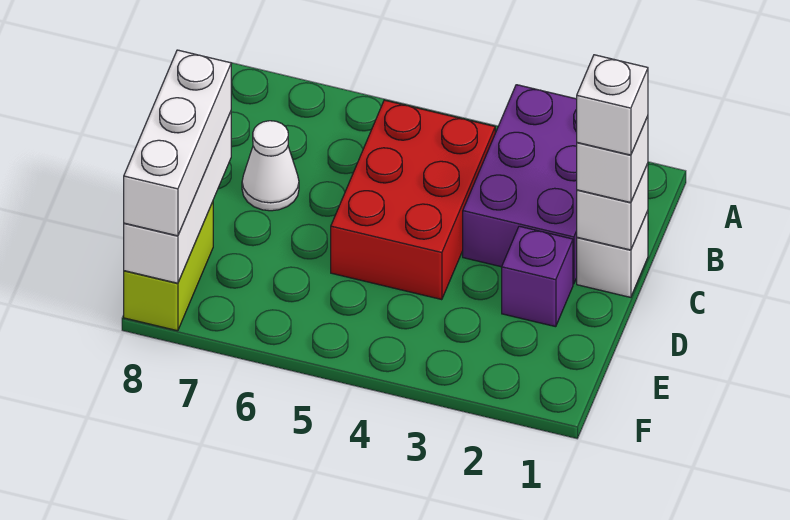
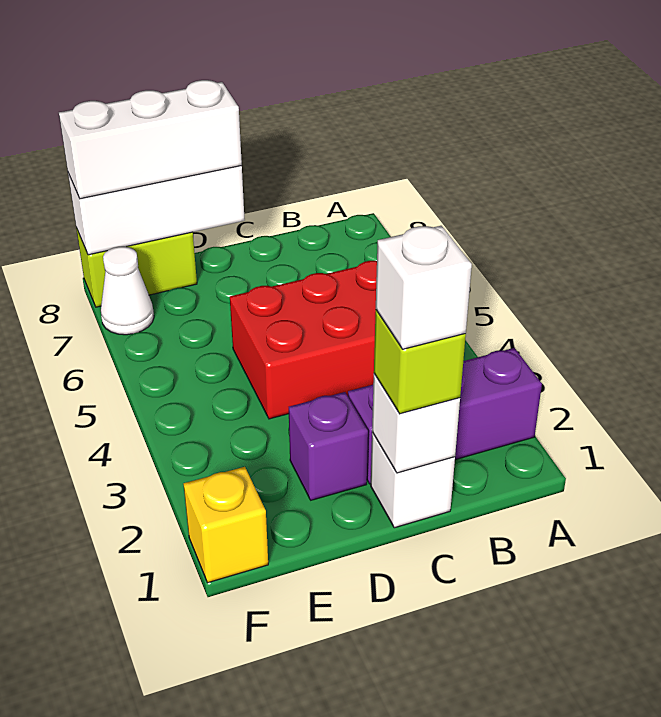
purple 2x3 brick [463,85,577,284] -> purple 1x3 brick [348,348,542,484]
white 1x1 brick [577,116,648,203] -> lime 1x1 brick [374,310,466,414]
white 1x1 cone [242,121,299,211] -> white 1x1 cone moved to [101,247,154,335]
none -> yellow 1x1 brick [183,467,268,583]

